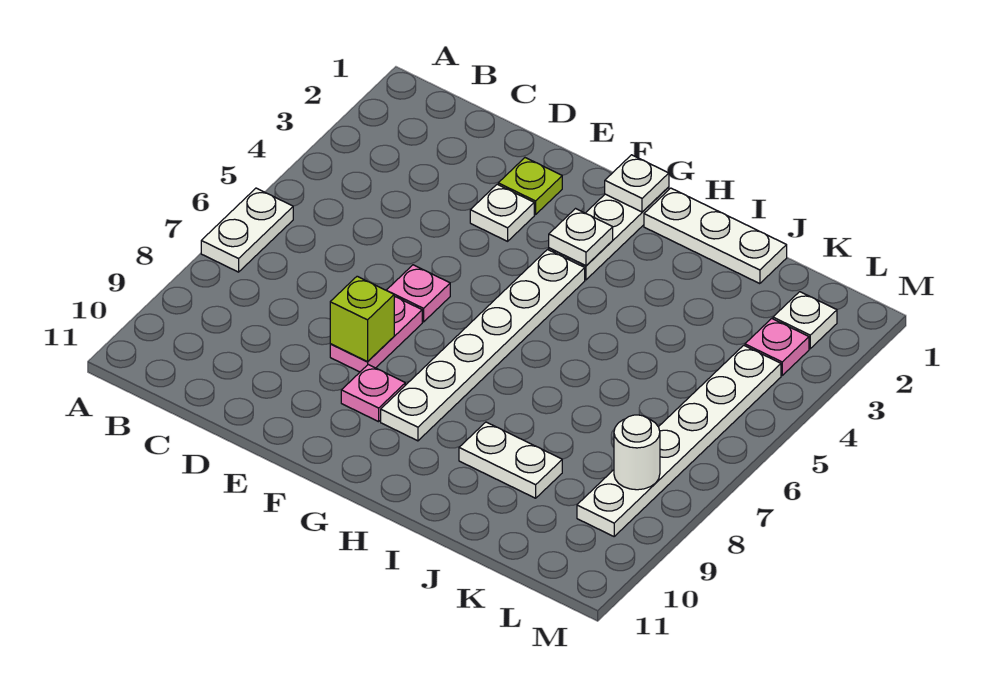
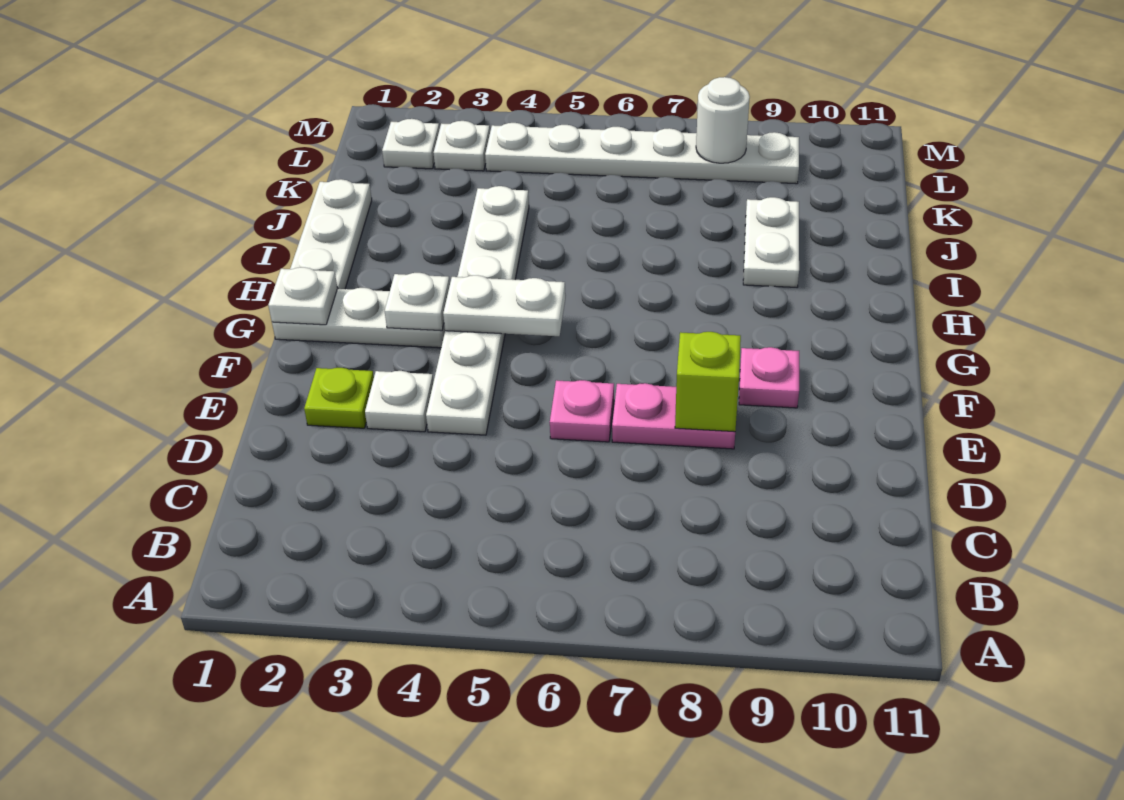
white 1x2 plate [201,188,293,272] -> white 1x2 plate moved to [443,275,565,336]
white 1x6 plate [381,250,585,441] -> white 1x6 plate turned to [426,186,529,435]
pink 1x1 plate [745,318,809,375] -> white 1x1 plate [434,121,490,171]

